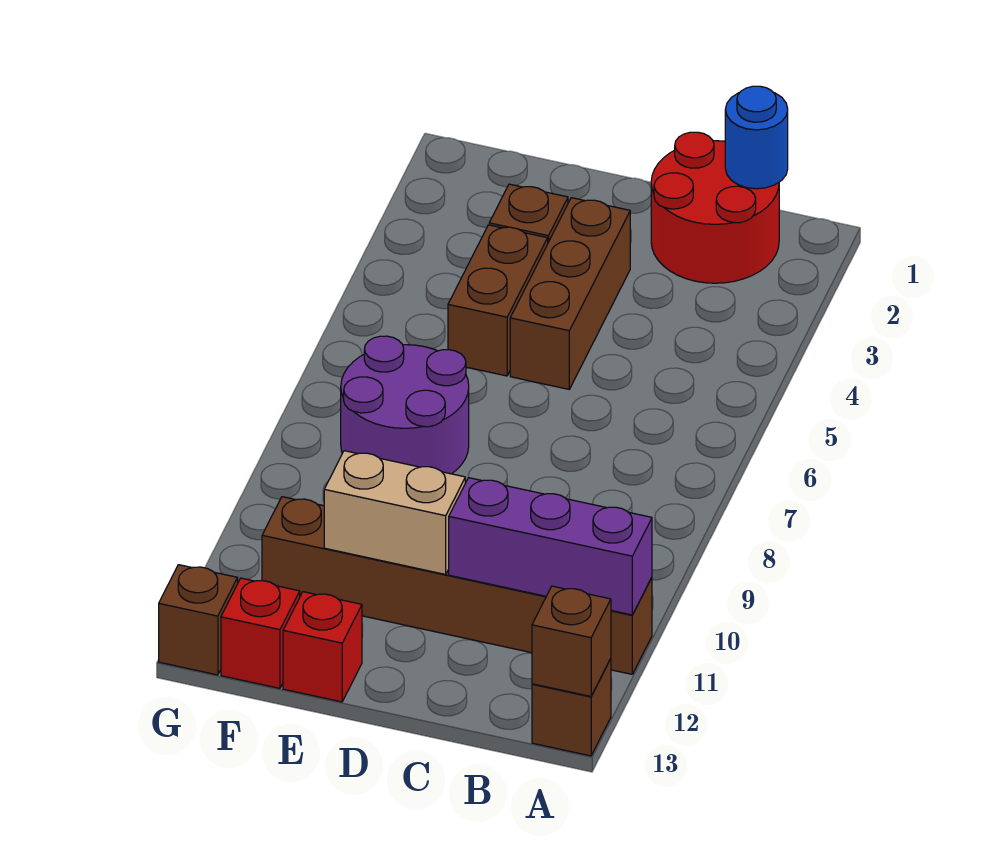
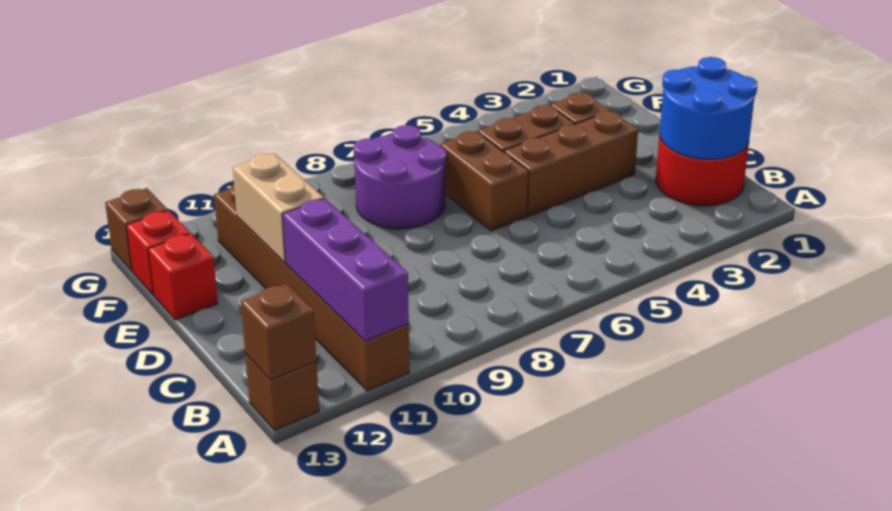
blue 1x1 round brick [725,86,788,189] -> blue 2x2 round brick [660,57,757,159]
none -> brown 1x2 brick [440,131,529,231]

